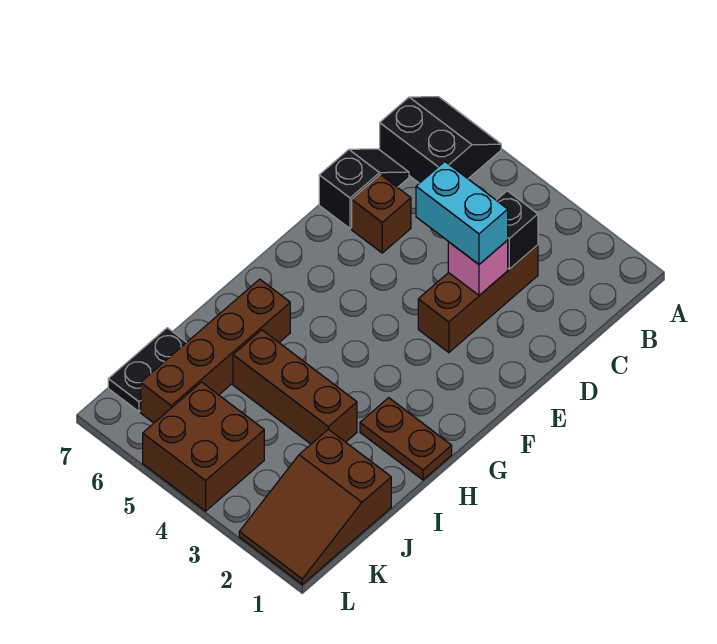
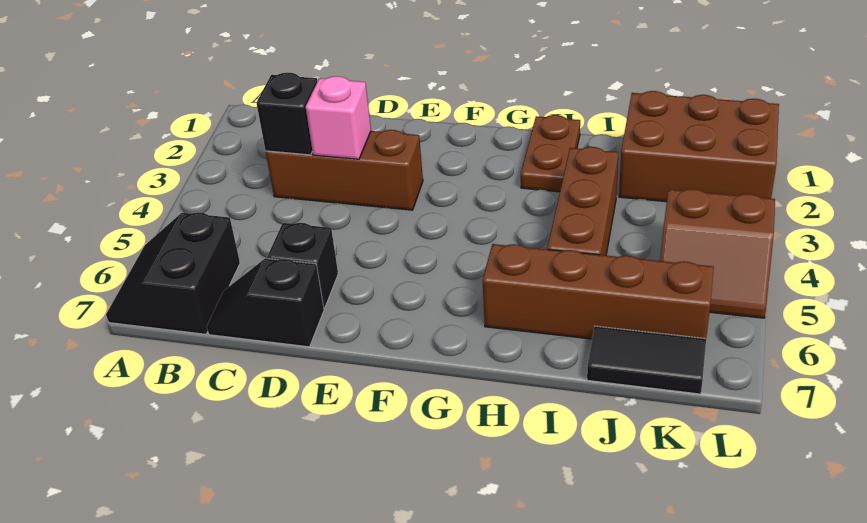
cyan 1x2 brick [416,162,508,264] -> none
brown 1x1 brick [352,175,411,253] -> black 1x1 brick [267,223,338,308]
brown 2x3 slope [239,429,391,584] -> brown 2x3 brick [619,91,779,202]
black 1x2 plate [108,328,186,412] -> black 1x2 tile [587,326,706,394]
brown 2x2 brick [143,382,264,511] -> brown 2x2 slope [660,189,775,318]

